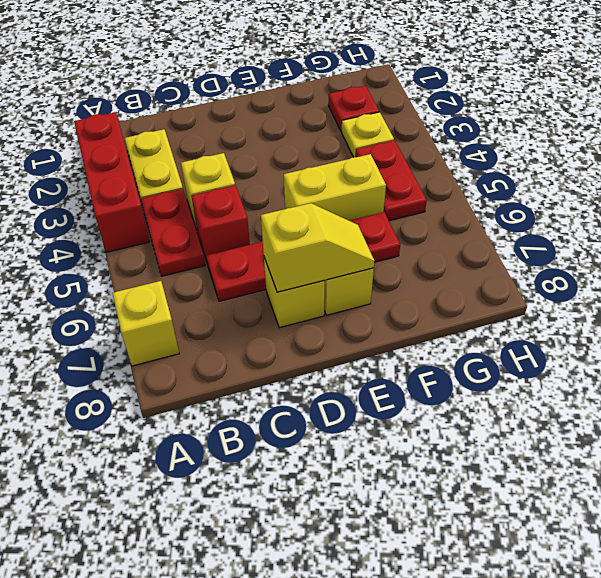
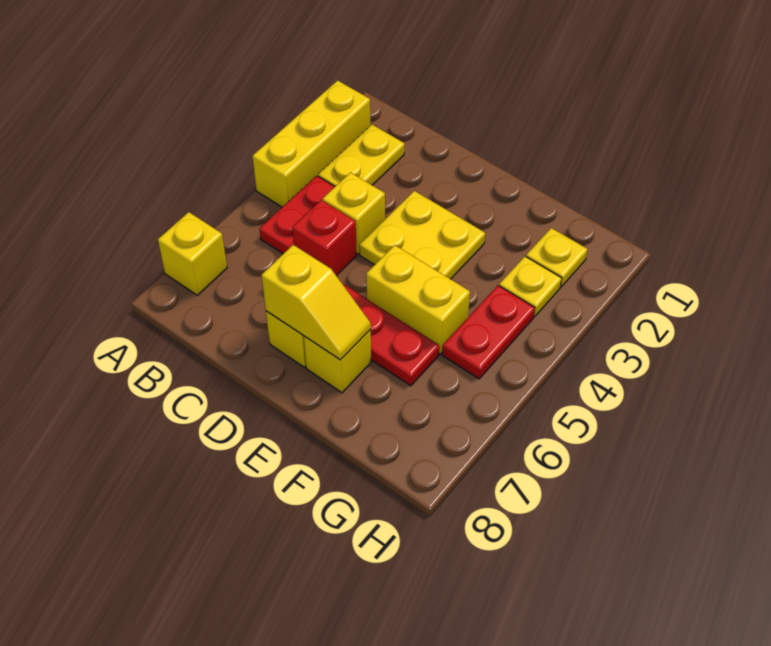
red 1x3 brick [74,112,150,252] -> yellow 1x3 brick [252,80,370,207]
none -> yellow 2x2 plate [359,191,485,279]
red 1x1 plate [328,86,379,131] -> yellow 1x1 plate [526,228,588,287]

